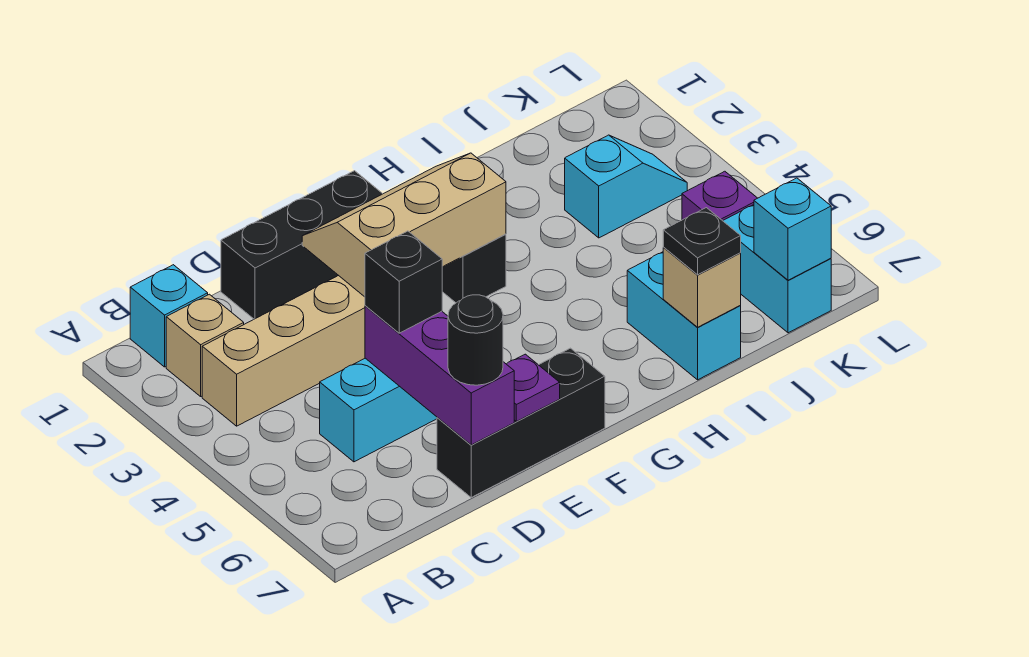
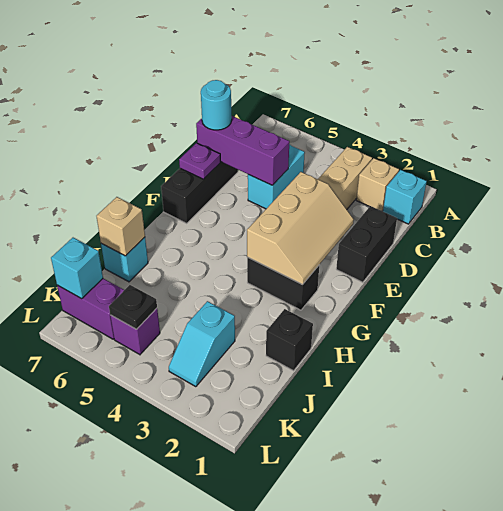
black 1x3 brick [221,171,382,319] -> black 1x2 brick [336,206,397,282]
black 1x1 brick [365,231,442,333] -> black 1x1 brick moved to [266,309,313,371]
black 1x1 round brick [448,295,503,385] -> cyan 1x1 round brick [201,80,232,130]
cyan 1x2 brick [627,252,741,380] -> cyan 1x1 brick [101,237,148,282]
black 1x1 plate [663,208,741,275] -> black 1x1 plate moved to [109,285,157,329]
cyan 1x2 brick [723,205,831,333] -> purple 1x2 brick [57,279,124,339]

